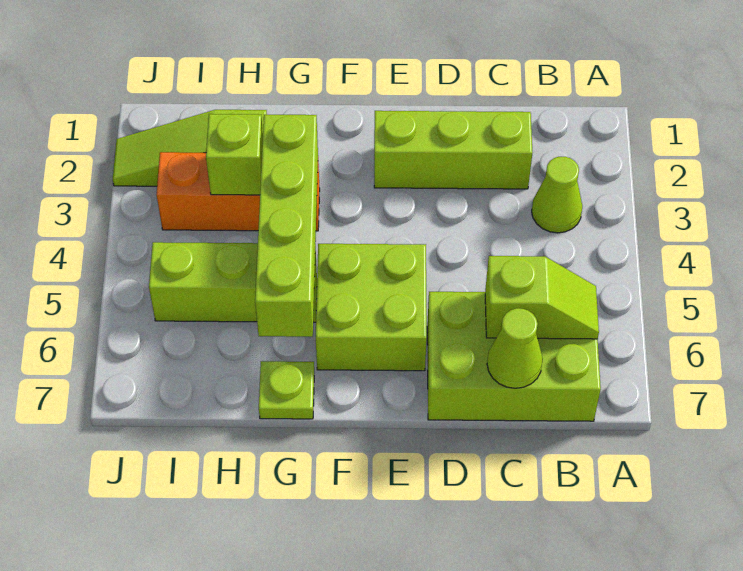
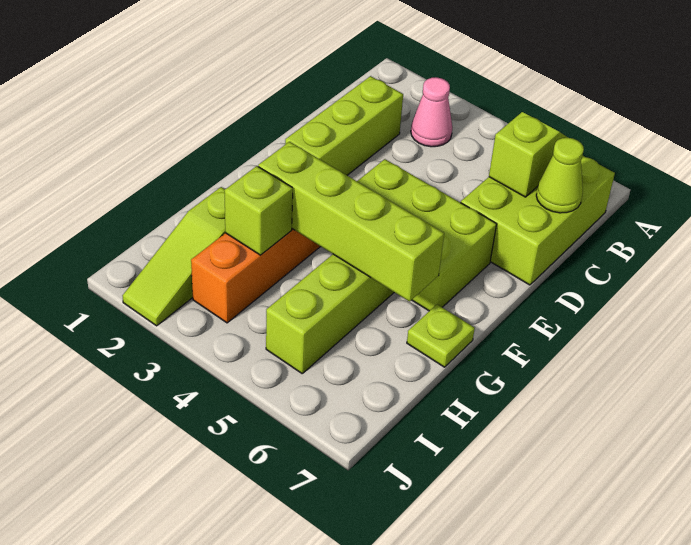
lime 1x1 cone [532,157,582,233] -> pink 1x1 cone [411,77,452,147]
lime 2x2 brick [316,244,427,371] -> lime 2x3 brick [357,159,497,311]

